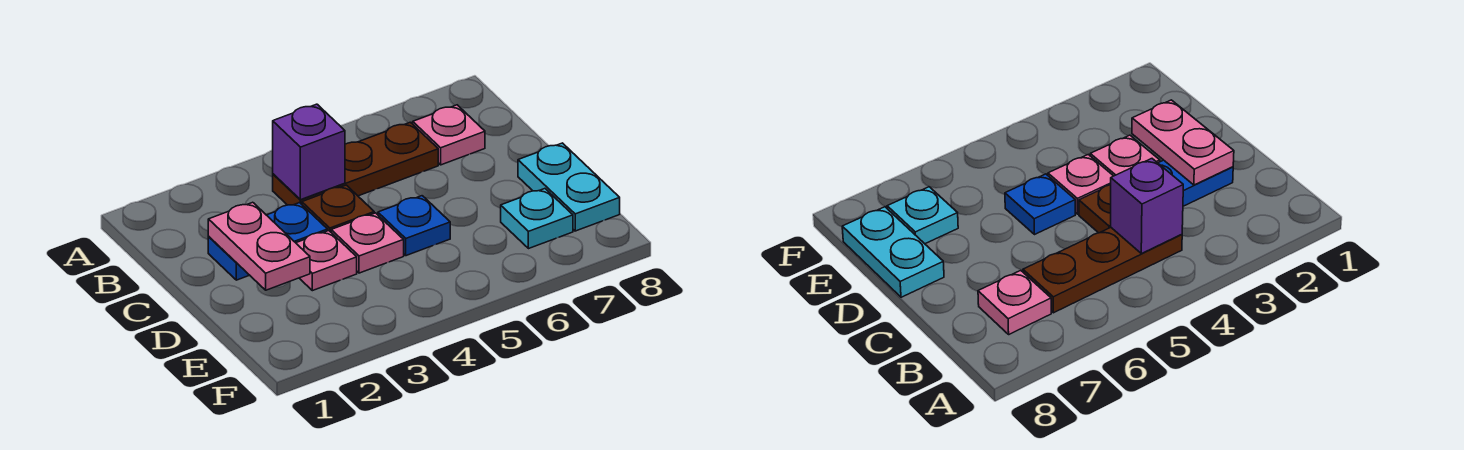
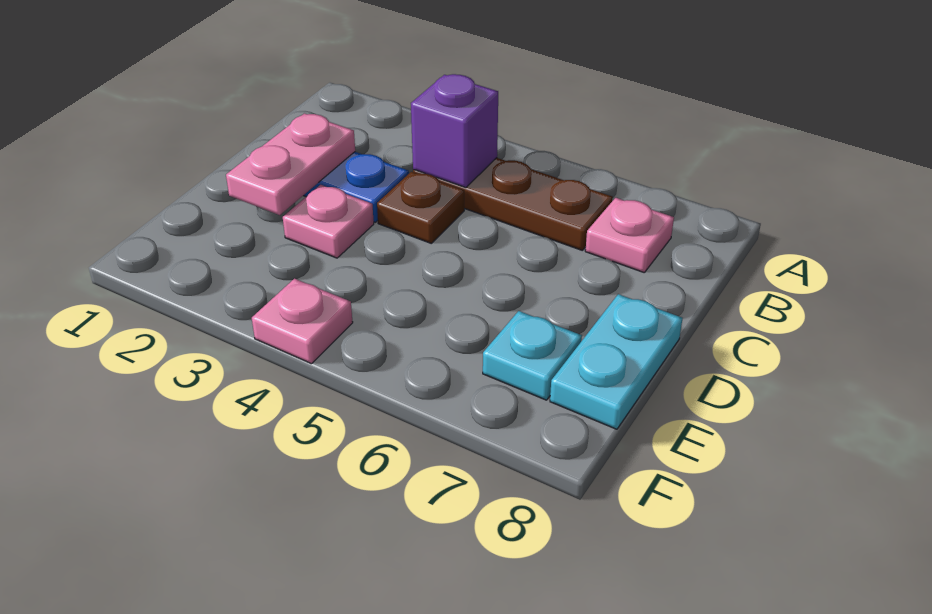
pink 1x1 plate [331,213,404,273] -> pink 1x1 plate moved to [252,279,353,364]
blue 1x1 plate [378,196,450,256] -> none

